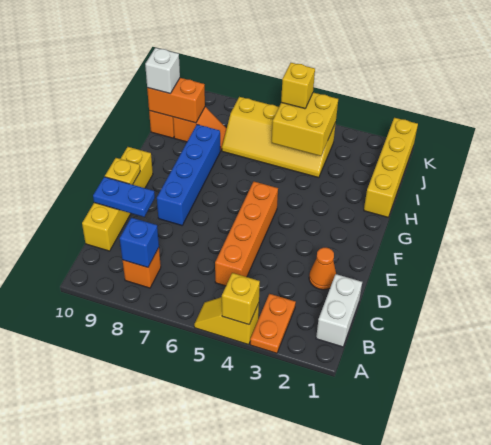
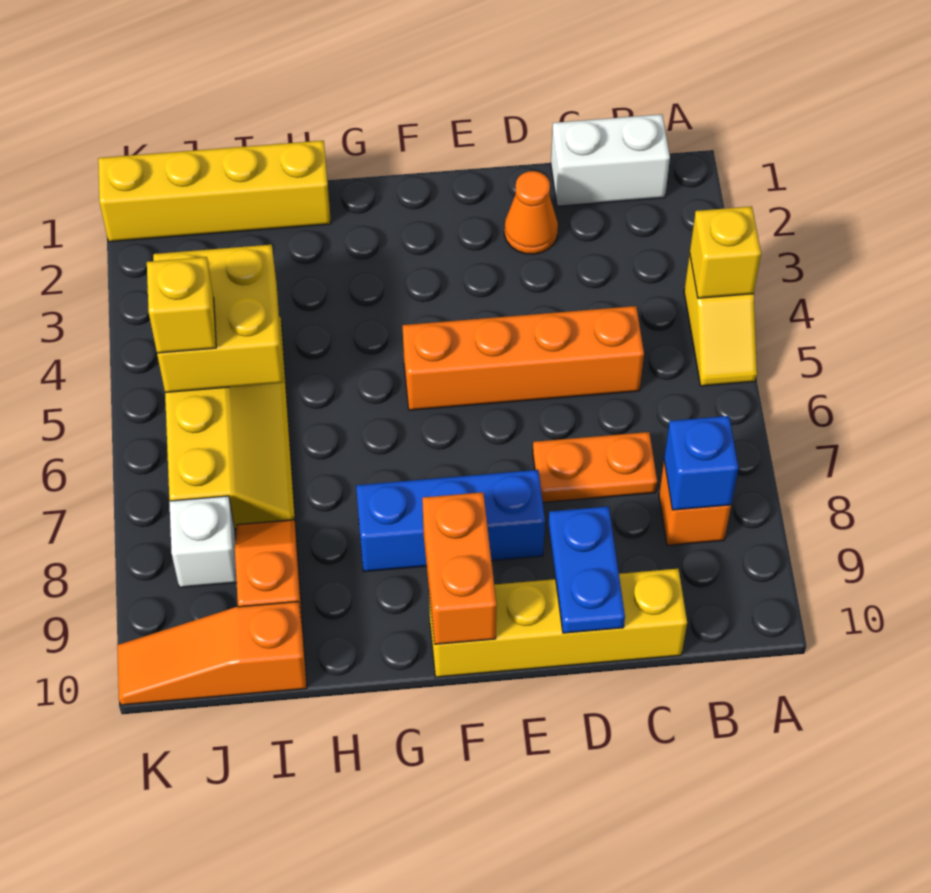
orange 1x2 plate [250,294,296,353] -> orange 1x2 plate moved to [533,432,657,502]
blue 1x4 brick [157,124,220,225] -> blue 1x3 brick [356,470,545,572]
yellow 1x1 plate [105,158,140,185] -> none
orange 1x2 brick [147,78,205,123] -> orange 1x2 brick moved to [422,492,497,644]
white 1x1 brick [145,48,180,94] -> white 1x1 brick moved to [169,496,237,587]

